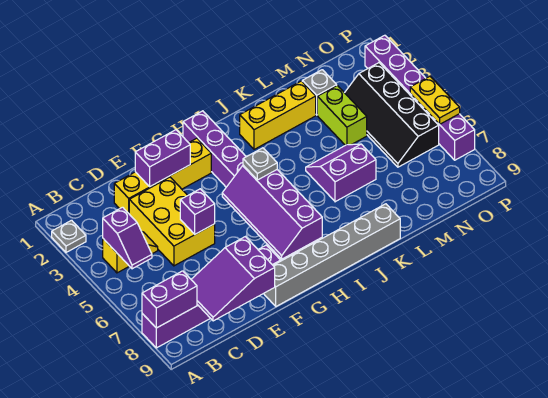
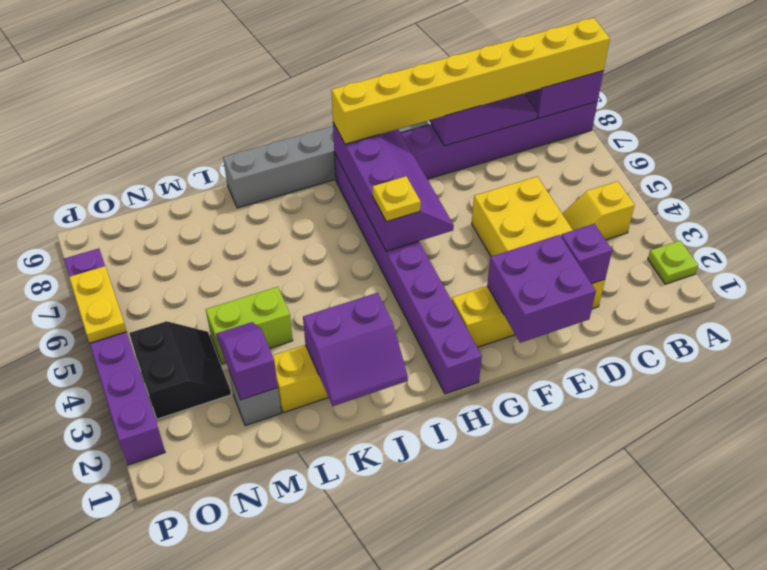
grey 1x1 plate [52,220,86,252] -> lime 1x1 plate [648,241,698,284]
none -> yellow 1x8 brick [331,18,610,144]
purple 1x2 slope [103,207,152,269] -> purple 1x2 slope moved to [216,322,278,400]
purple 1x2 brick [135,130,190,186] -> purple 2x2 brick [487,235,596,343]
purple 1x1 brick [180,189,215,234] -> purple 1x1 brick moved to [561,224,612,284]
grey 1x1 plate [243,148,277,180] -> yellow 1x1 plate [373,176,421,222]
purple 2x2 slope [306,144,376,202] -> purple 2x2 slope moved to [303,293,408,406]
lime 1x2 brick [317,85,367,145] -> lime 1x2 brick turned to [206,287,293,364]
black 2x4 slope [345,63,439,167] -> black 2x2 slope [129,321,231,419]

